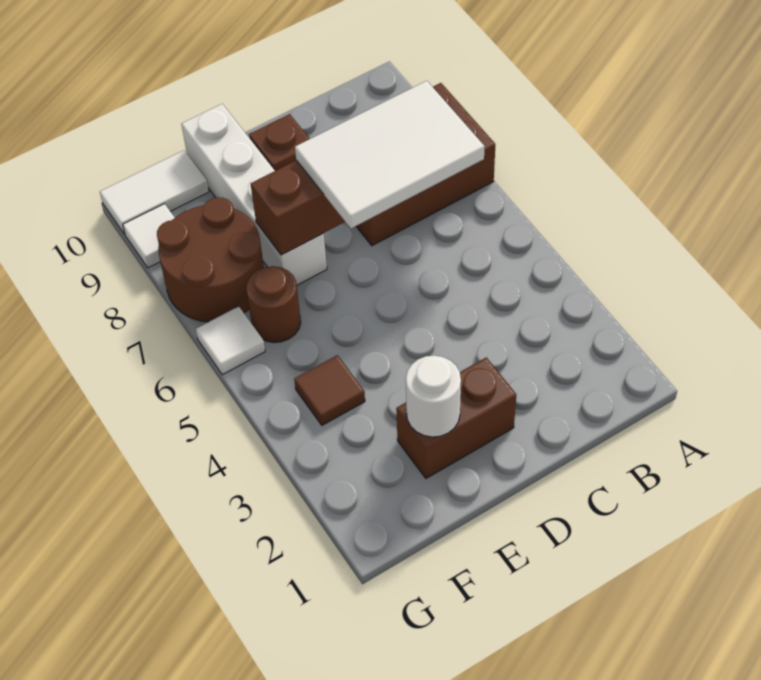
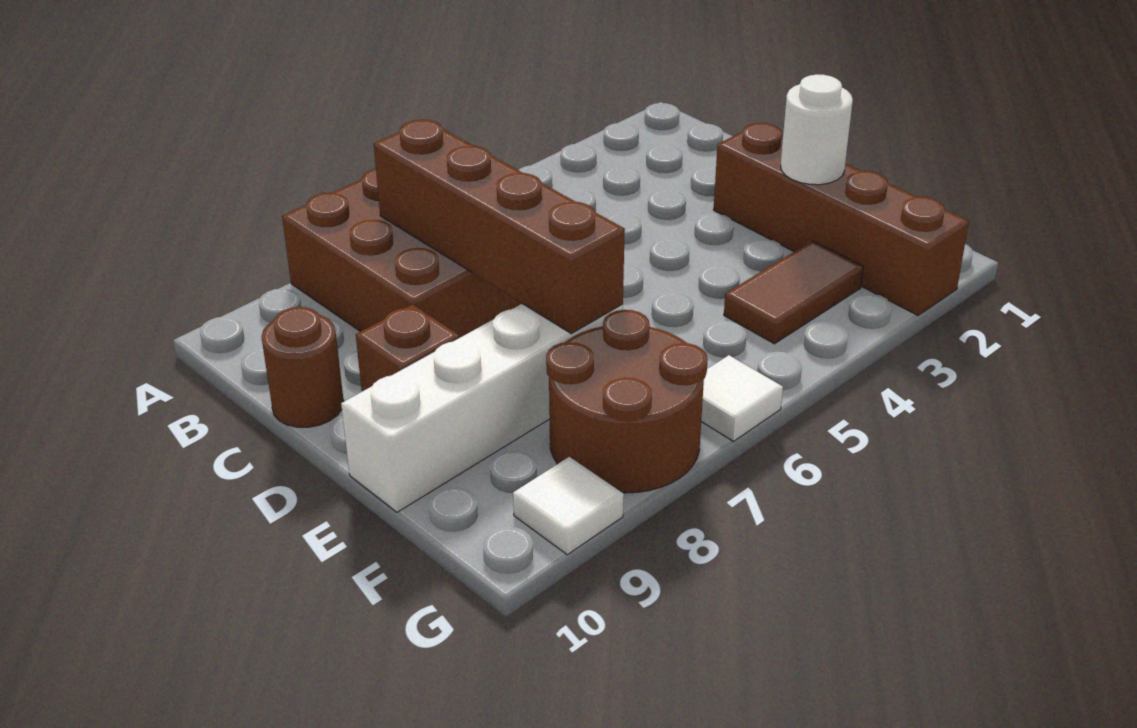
white 2x3 tile [295,81,485,228] -> none
brown 1x2 brick [396,357,516,478] -> brown 1x4 brick [714,123,969,315]
brown 1x1 tile [294,355,365,425] -> brown 1x2 tile [724,241,863,344]
brown 1x1 round brick [246,266,301,342] -> brown 1x1 round brick moved to [262,307,344,427]
white 1x2 tile [100,150,209,234] -> none

